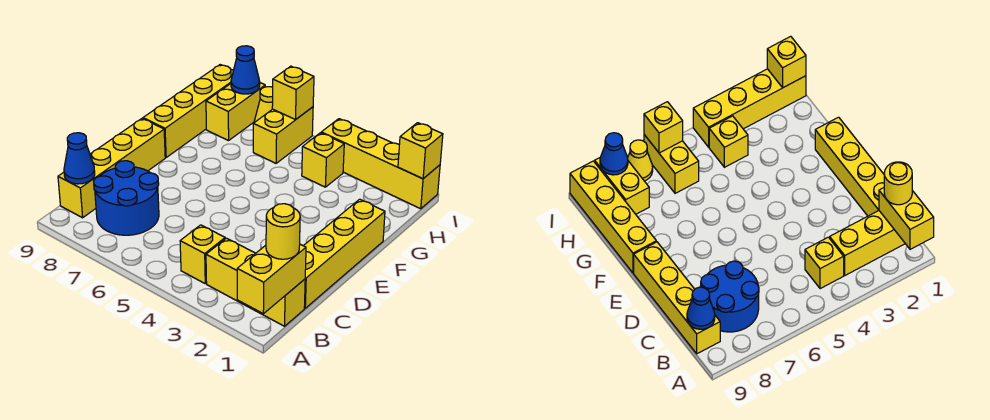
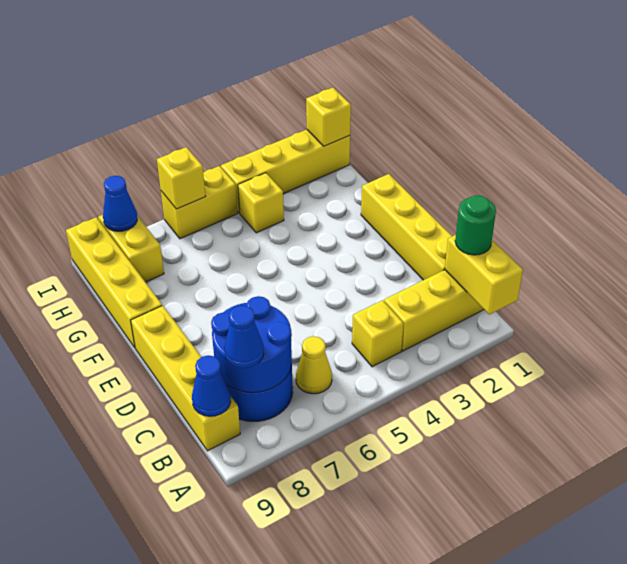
yellow 1x1 round brick [266,204,300,259] -> green 1x1 round brick [455,195,496,255]
none -> blue 2x2 round brick [211,296,292,393]
none -> blue 1x1 cone [224,305,264,368]
yellow 1x2 brick [253,107,313,163] -> yellow 1x2 brick turned to [161,166,238,239]
yellow 1x1 cone [254,87,273,122] -> yellow 1x1 cone moved to [296,336,332,394]

